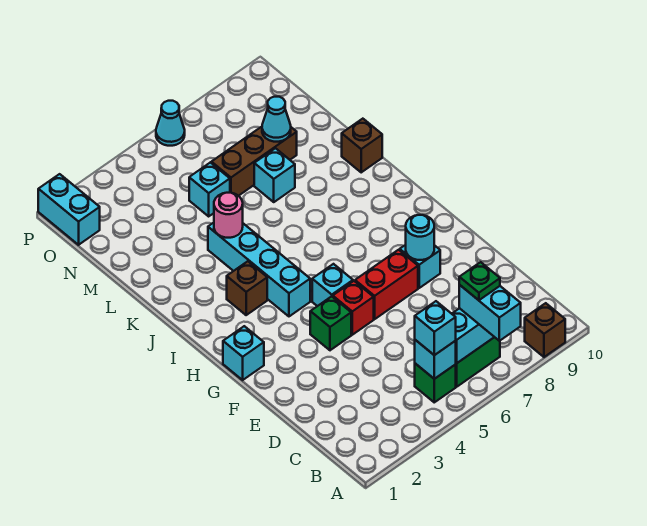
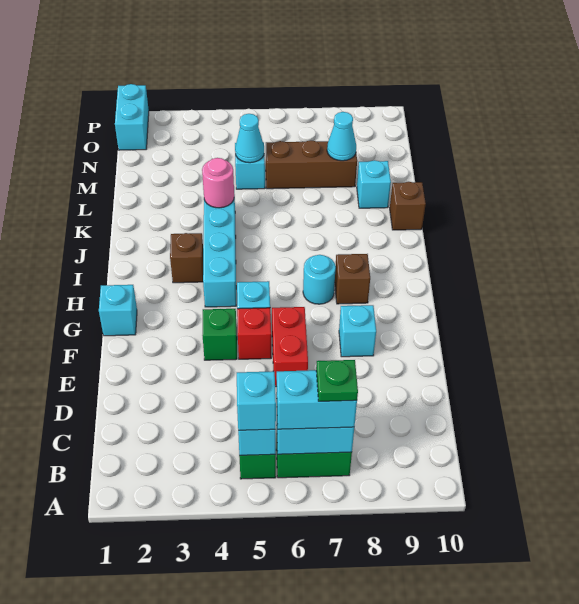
cyan 1x2 brick [459,285,521,341] -> cyan 1x2 brick turned to [276,370,357,429]
brown 1x1 brick [525,303,565,357] -> brown 1x1 brick moved to [335,254,370,304]
red 1x2 brick [355,250,418,319] -> red 1x2 brick turned to [272,307,308,387]
cyan 1x1 round brick [406,215,434,260] -> cyan 1x1 round brick moved to [303,255,336,304]
cyan 1x1 brick [254,148,295,202] -> cyan 1x1 brick moved to [357,160,391,208]
cyan 1x1 cone [156,101,185,146] -> cyan 1x1 cone moved to [235,114,264,163]

